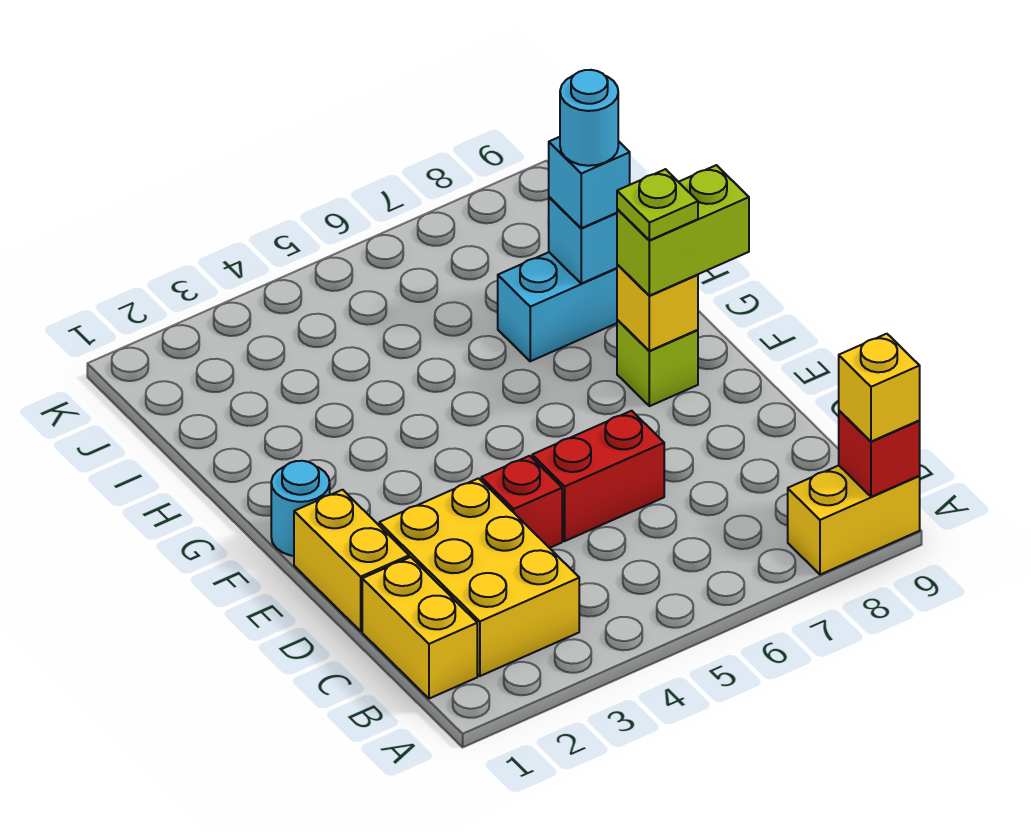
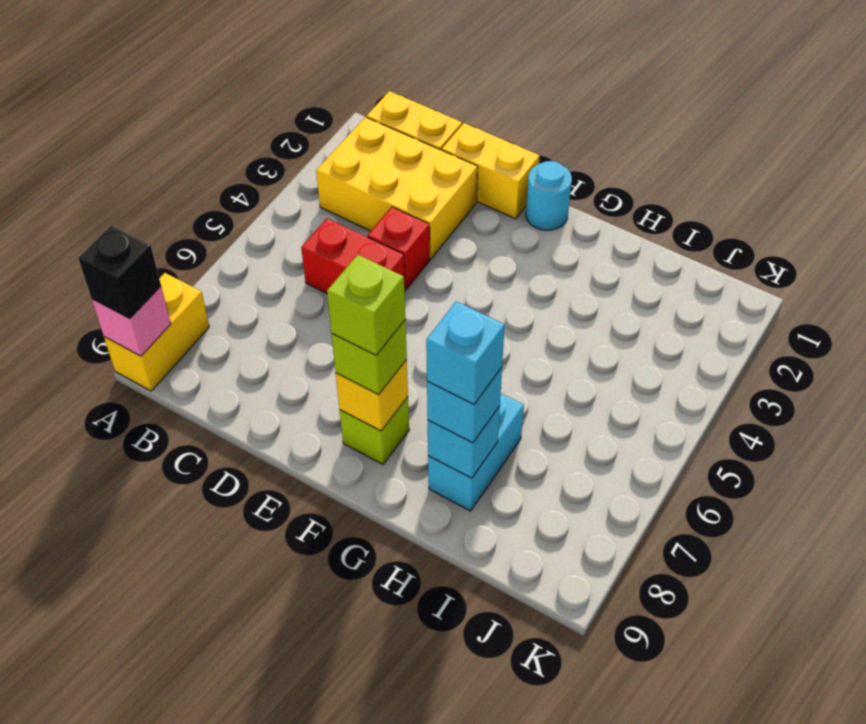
red 1x1 brick [839,411,920,497] -> pink 1x1 brick [92,286,171,356]
yellow 1x1 brick [839,334,920,441] -> black 1x1 brick [78,225,161,318]
red 1x2 brick [532,411,664,541] -> red 1x2 brick turned to [301,219,405,293]
lime 1x2 brick [617,165,749,296] -> lime 1x1 brick [332,320,407,395]
lime 1x1 plate [617,169,698,240] -> lime 1x1 brick [327,255,405,355]
cyan 1x1 round brick [560,70,618,166] -> cyan 1x1 brick [426,301,505,404]

